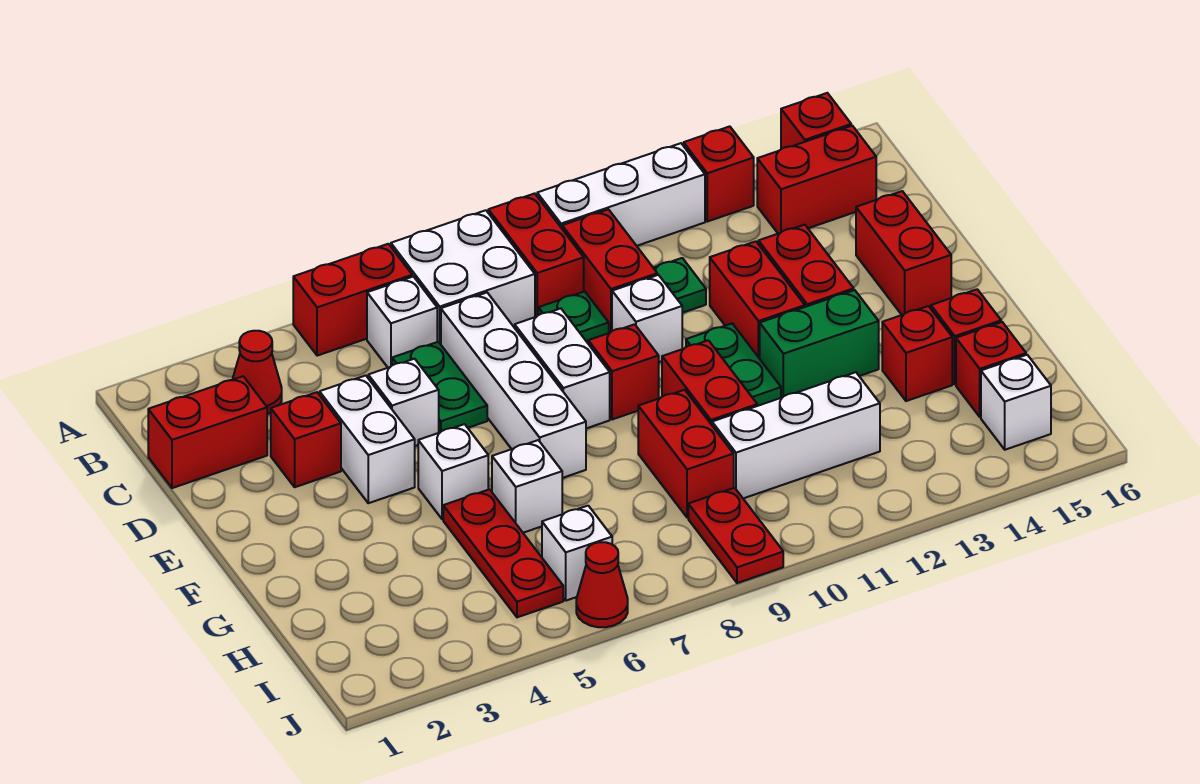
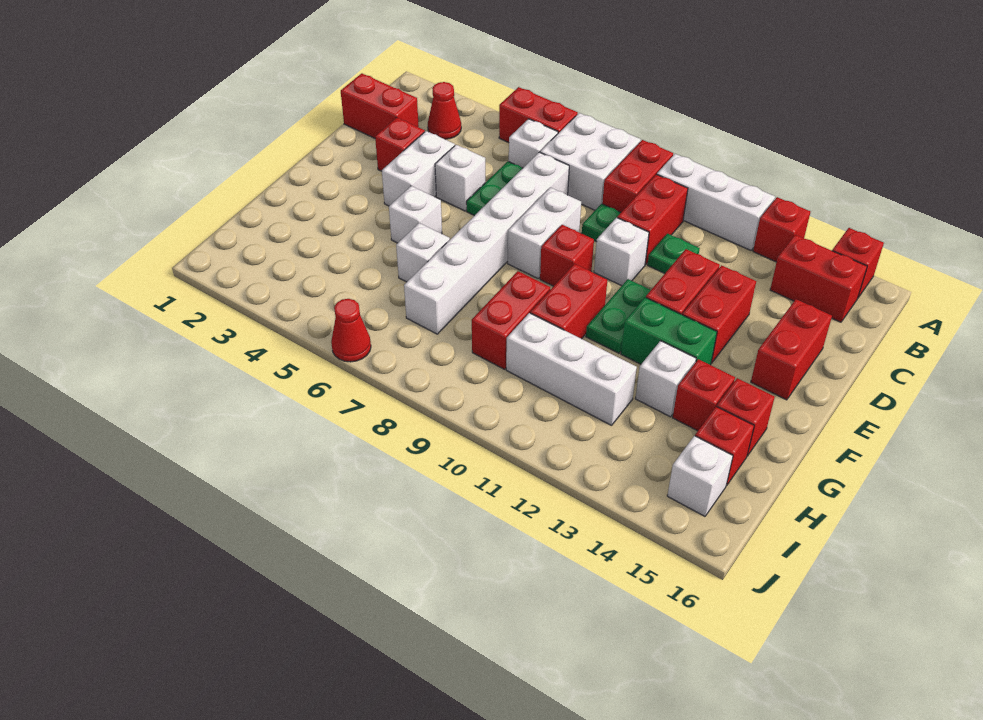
white 1x4 brick [441,293,586,478] -> white 1x6 brick [404,152,569,334]
red 1x3 plate [443,489,563,617] -> none
white 1x1 brick [542,506,612,601] -> white 1x1 brick moved to [635,341,696,417]
red 1x2 plate [688,488,783,583] -> none

